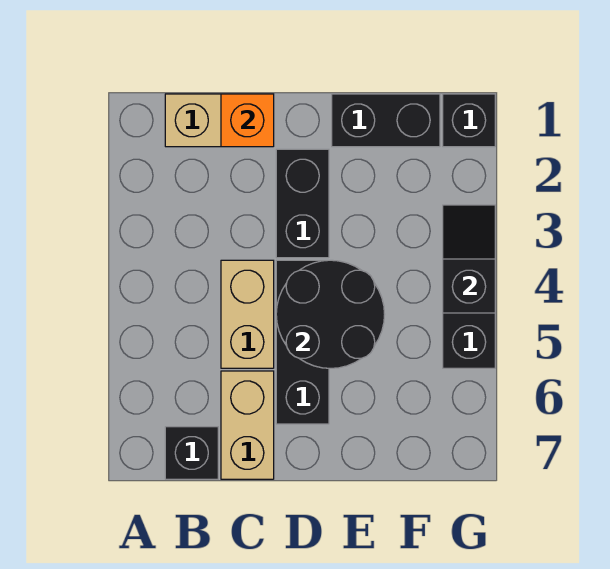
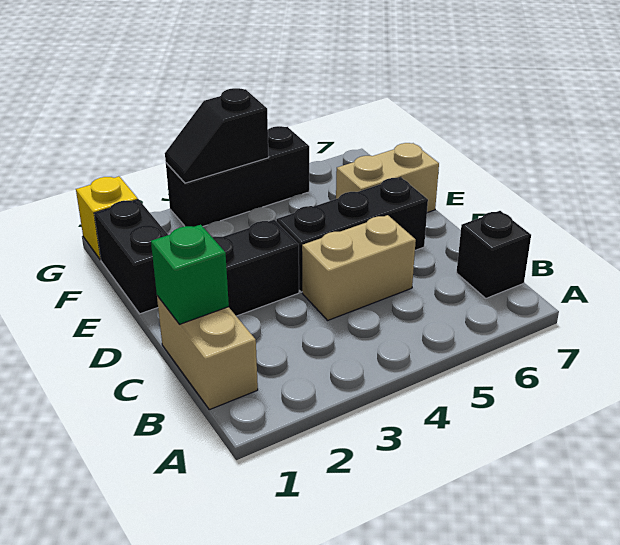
orange 1x1 brick [221,94,274,147] -> green 1x1 brick [151,225,229,324]
tan 1x2 brick [221,371,274,479] -> tan 1x2 brick moved to [336,143,439,213]
black 2x2 round brick [276,260,385,368] -> none
black 1x1 brick [443,94,495,147] -> yellow 1x1 brick [76,176,138,260]

